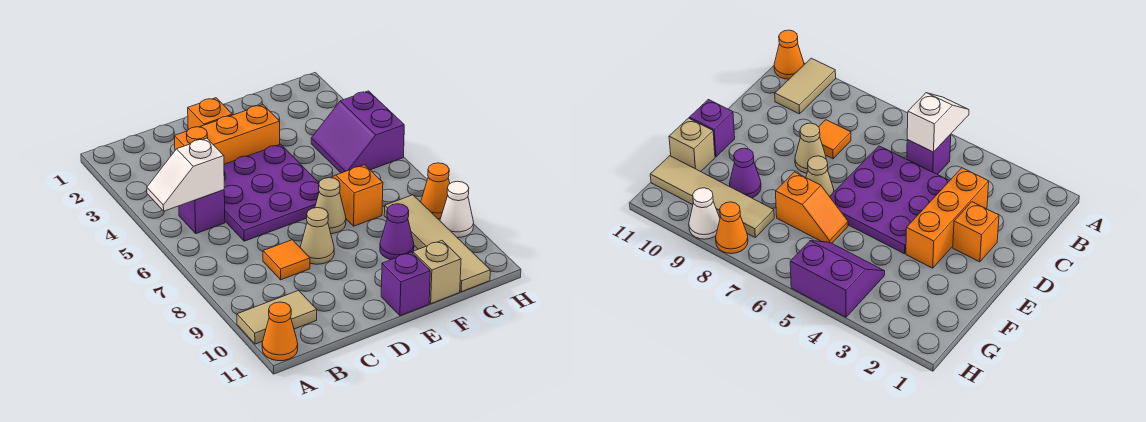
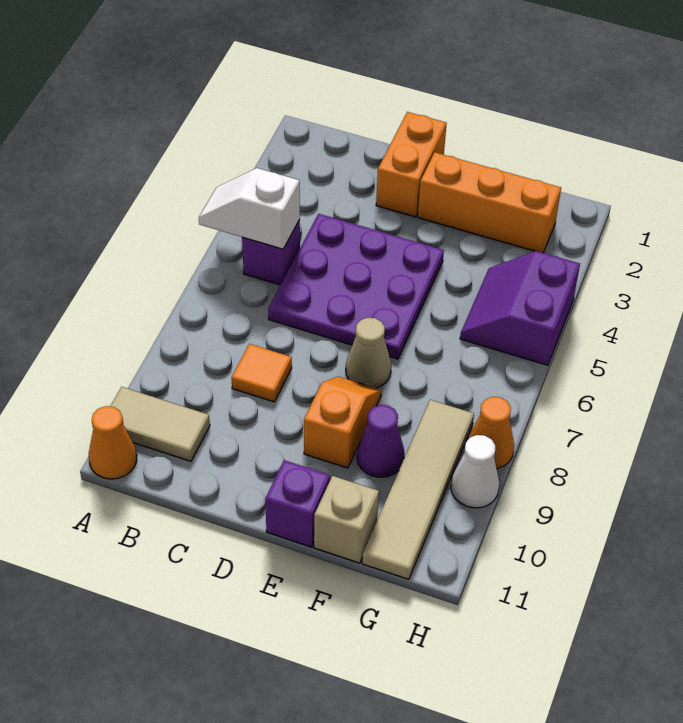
orange 1x3 brick [174,105,280,164] -> orange 1x3 brick moved to [418,152,561,253]
orange 1x1 brick [188,98,232,130] -> orange 1x2 brick [376,112,447,217]
tan 1x1 cone [300,208,334,264] -> none
orange 1x2 slope [331,165,383,226] -> orange 1x2 slope moved to [304,376,381,468]

